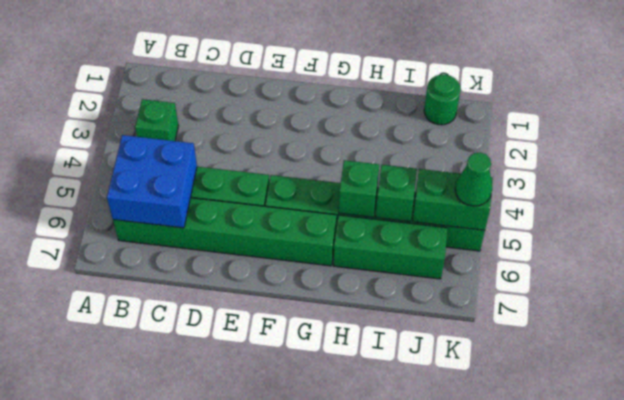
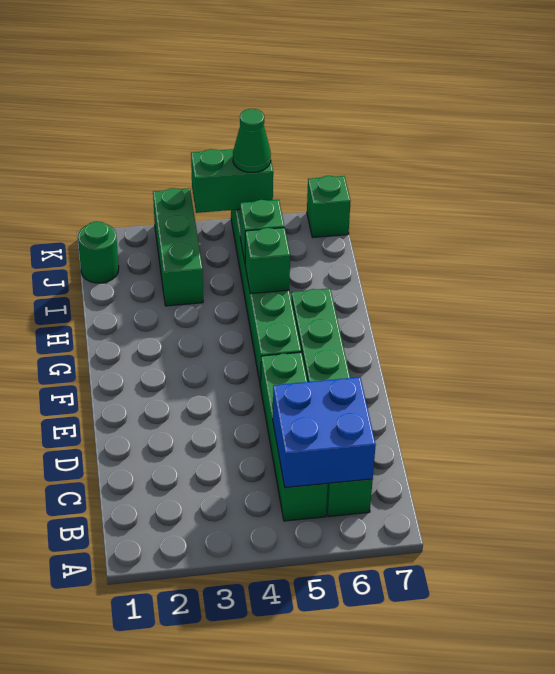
green 1x1 brick [135,99,178,141] -> green 1x1 brick moved to [307,176,350,238]
green 1x3 brick [333,215,448,279] -> green 1x3 brick moved to [153,188,203,306]
green 1x2 brick [413,169,493,230] -> green 1x2 brick turned to [191,149,273,213]

